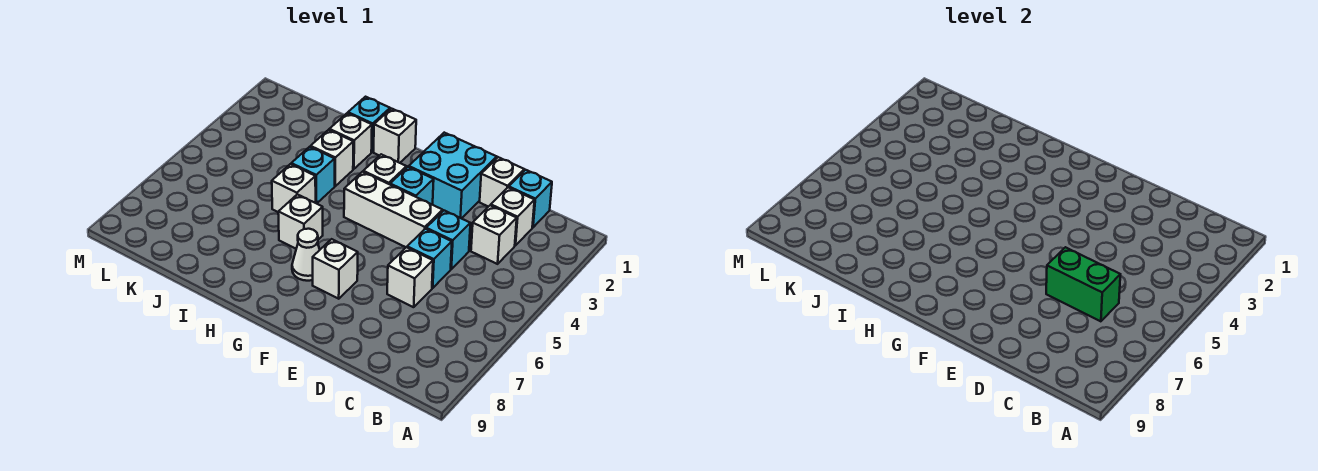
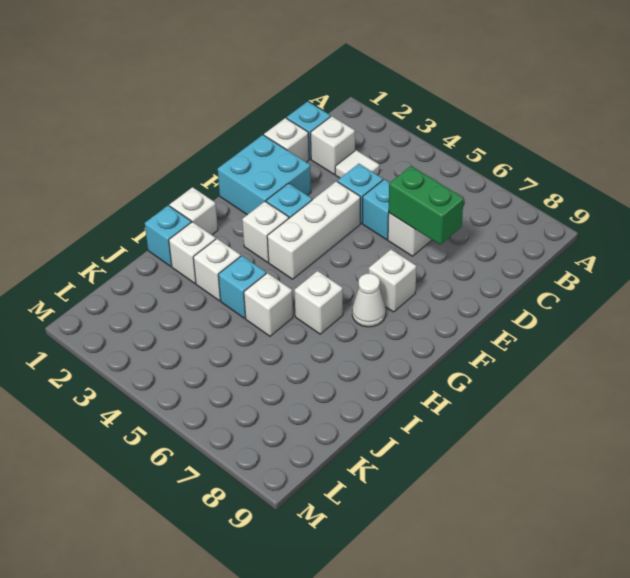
white 1x1 brick [471,205,517,264] -> white 1x1 tile [335,150,379,178]
green 1x2 brick [1046,247,1120,321] -> green 1x2 brick turned to [389,166,464,245]

